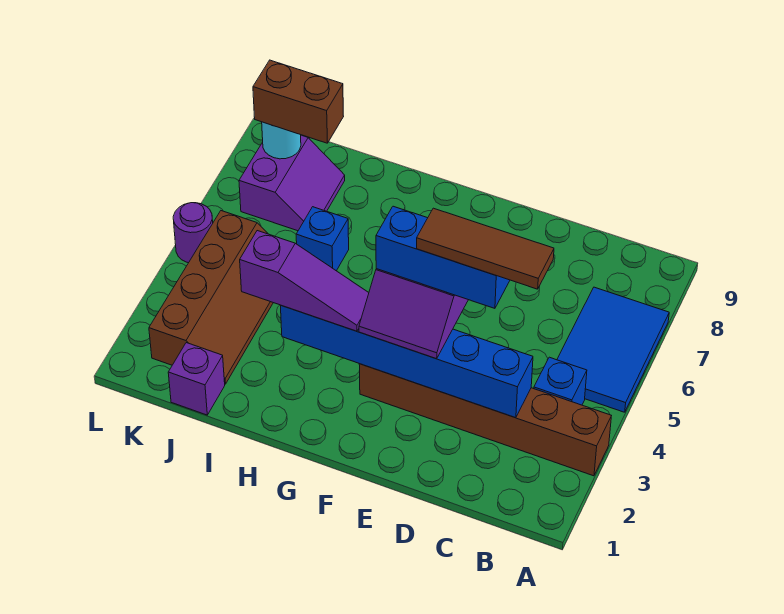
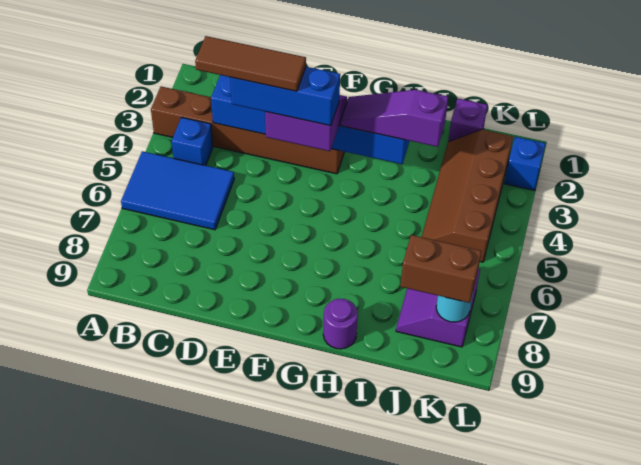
blue 2x3 tile [557,287,669,412] -> blue 2x3 tile turned to [121,151,234,230]
blue 1x1 brick [296,207,349,271] -> blue 1x1 brick moved to [504,137,546,191]
purple 1x1 round brick [173,203,213,263] -> purple 1x1 round brick moved to [323,299,358,349]

